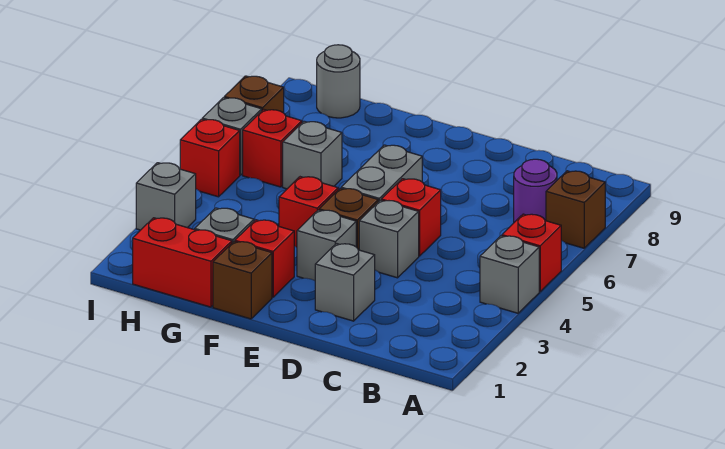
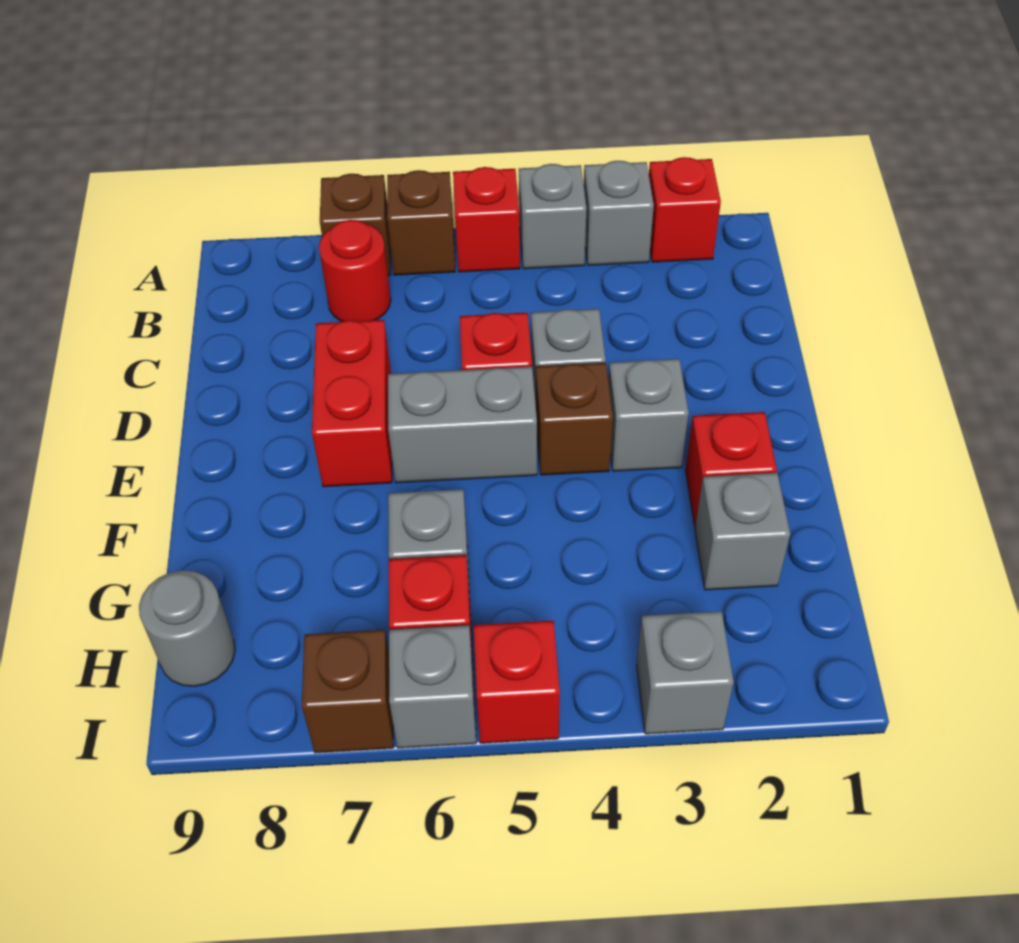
purple 1x1 round brick [514,159,557,222] -> red 1x1 round brick [319,220,391,321]
grey 1x1 brick [315,244,375,321] -> grey 1x1 brick moved to [584,161,654,265]
brown 1x1 brick [213,242,272,319] -> brown 1x1 brick moved to [387,170,455,275]
red 1x1 brick [279,177,338,247] -> red 1x1 brick moved to [649,157,721,262]
red 1x2 brick [133,218,232,307] -> red 1x2 brick moved to [312,320,392,487]

